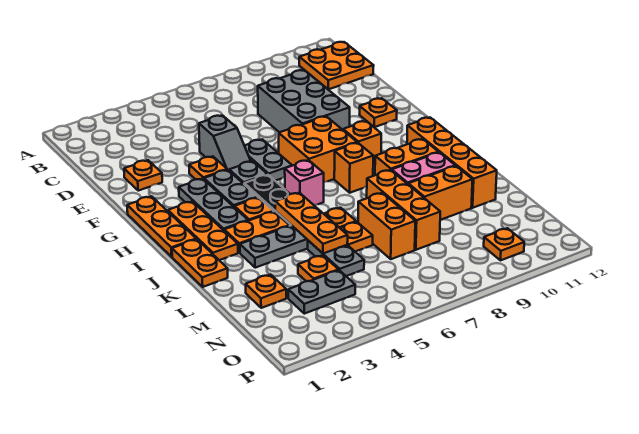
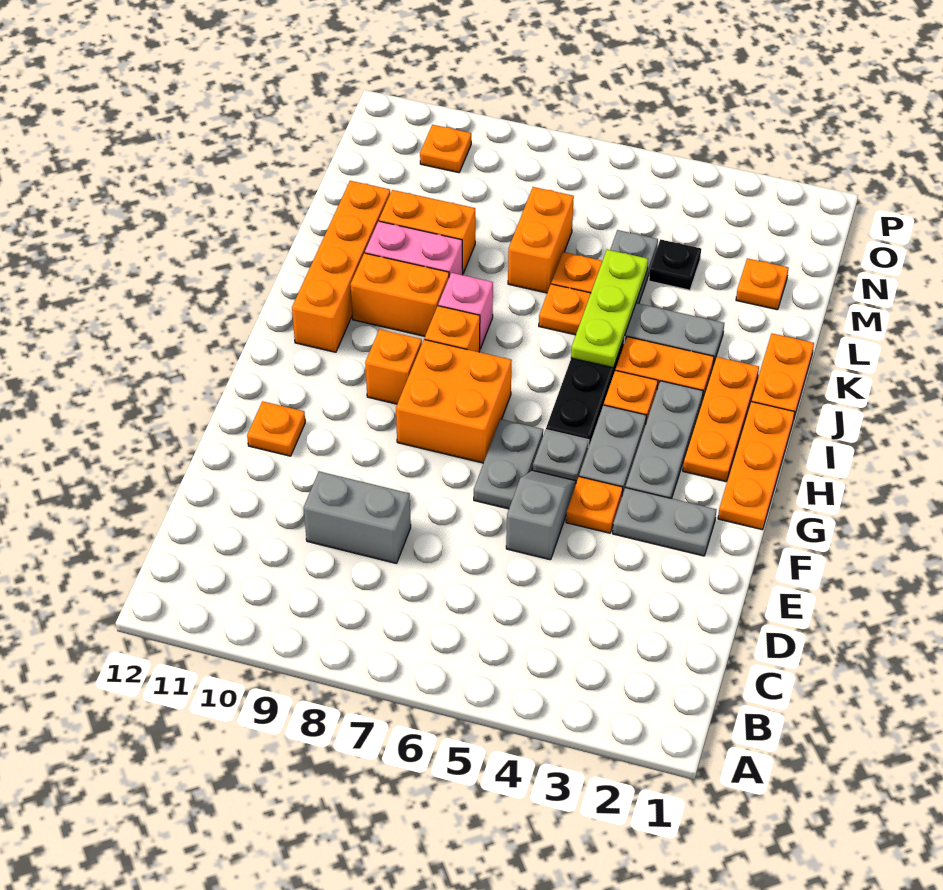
orange 2x2 plate [299,42,374,89] -> none
grey 2x3 brick [258,70,350,132] -> grey 1x2 brick [304,471,411,563]
orange 1x1 plate [124,160,162,191] -> none
pink 1x1 brick [285,160,324,206] -> pink 1x1 brick moved to [438,273,493,348]
orange 1x3 plate [275,193,348,254] -> lime 1x3 plate [571,250,648,368]
orange 1x3 brick [367,170,440,250] -> none
orange 1x1 plate [298,255,338,281] -> black 1x1 plate [649,239,701,290]
grey 1x2 plate [288,270,355,314] -> grey 1x2 plate moved to [613,487,717,556]

